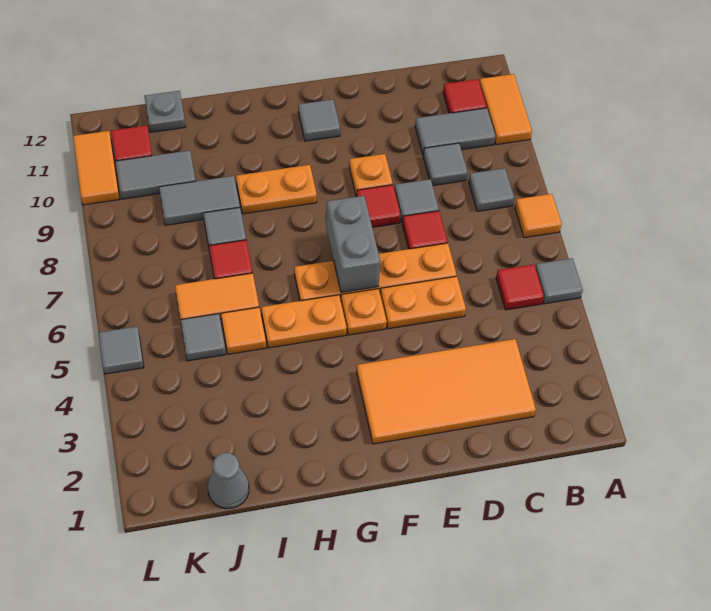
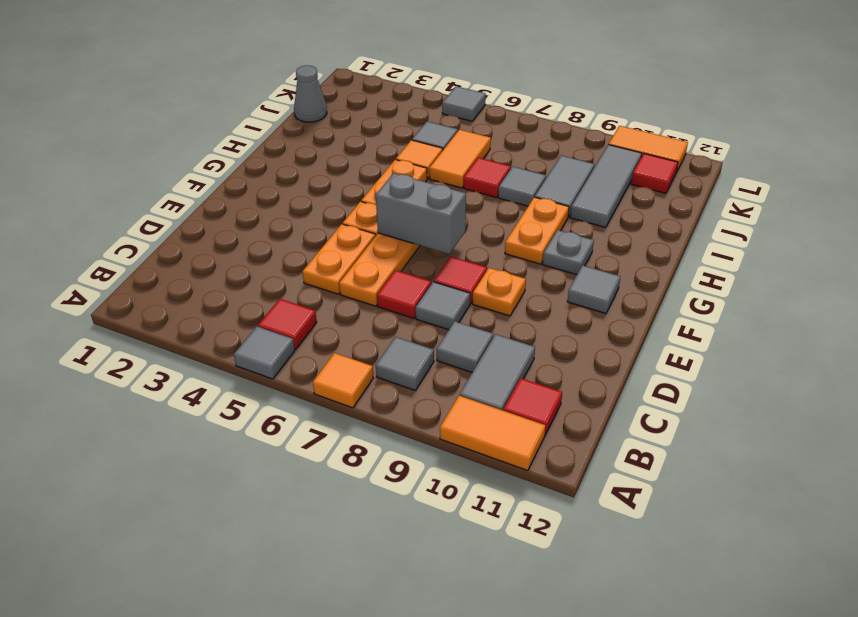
orange 2x4 tile [357,339,536,444] -> none
grey 1x2 tile [116,150,196,199] -> grey 1x3 tile [570,145,642,227]
grey 1x1 plate [144,91,186,133] -> grey 1x1 plate moved to [543,230,594,275]

